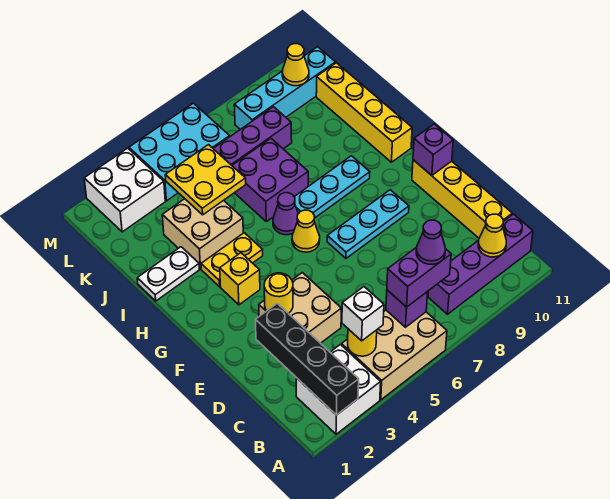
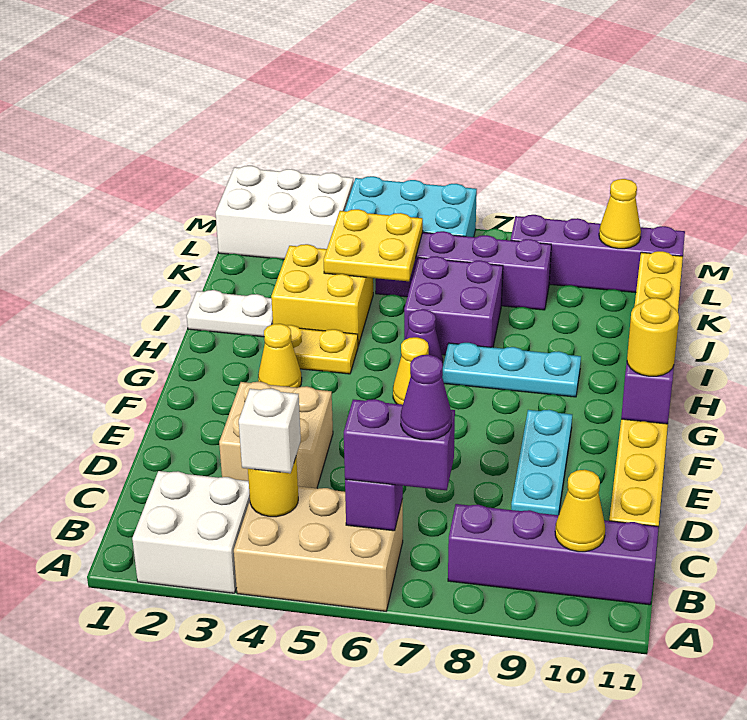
black 1x4 brick [256,303,359,415] -> none
yellow 1x1 round brick [264,273,293,314] -> yellow 1x1 round brick moved to [627,298,679,376]
cyan 1x3 plate [327,190,409,258] -> cyan 1x3 plate turned to [511,410,572,515]
yellow 1x1 brick [220,253,260,305] -> yellow 1x1 cone [258,324,302,388]
tan 2x2 brick [162,199,243,269] -> yellow 2x2 brick [271,244,373,346]
white 2x2 brick [84,148,165,232] -> white 2x3 brick [216,166,354,259]
cyan 1x4 brick [234,47,335,129] -> purple 1x4 brick [511,215,685,293]

